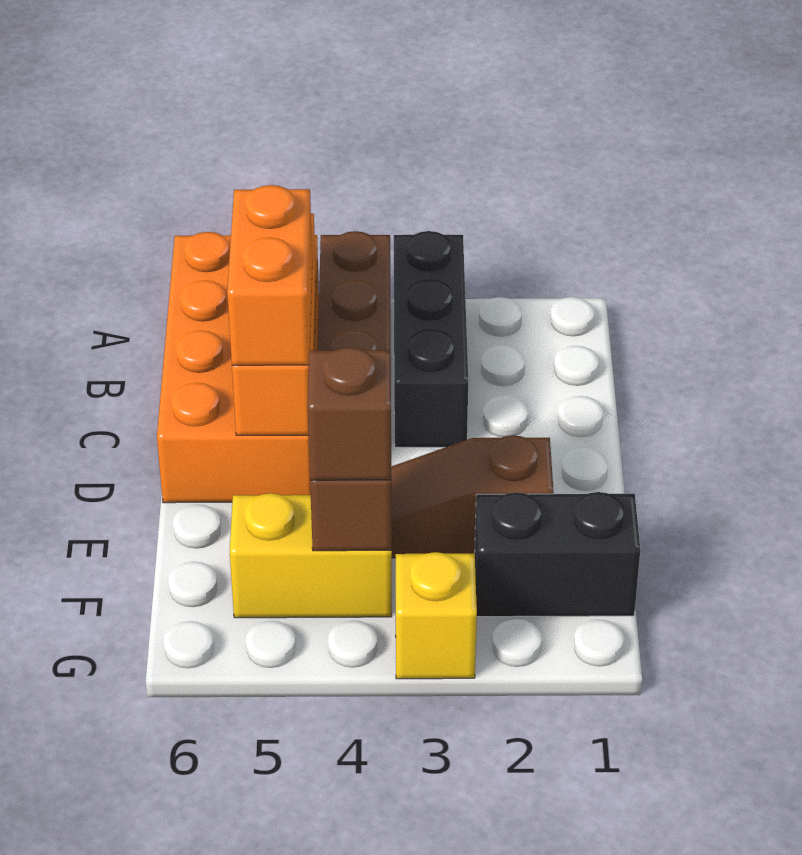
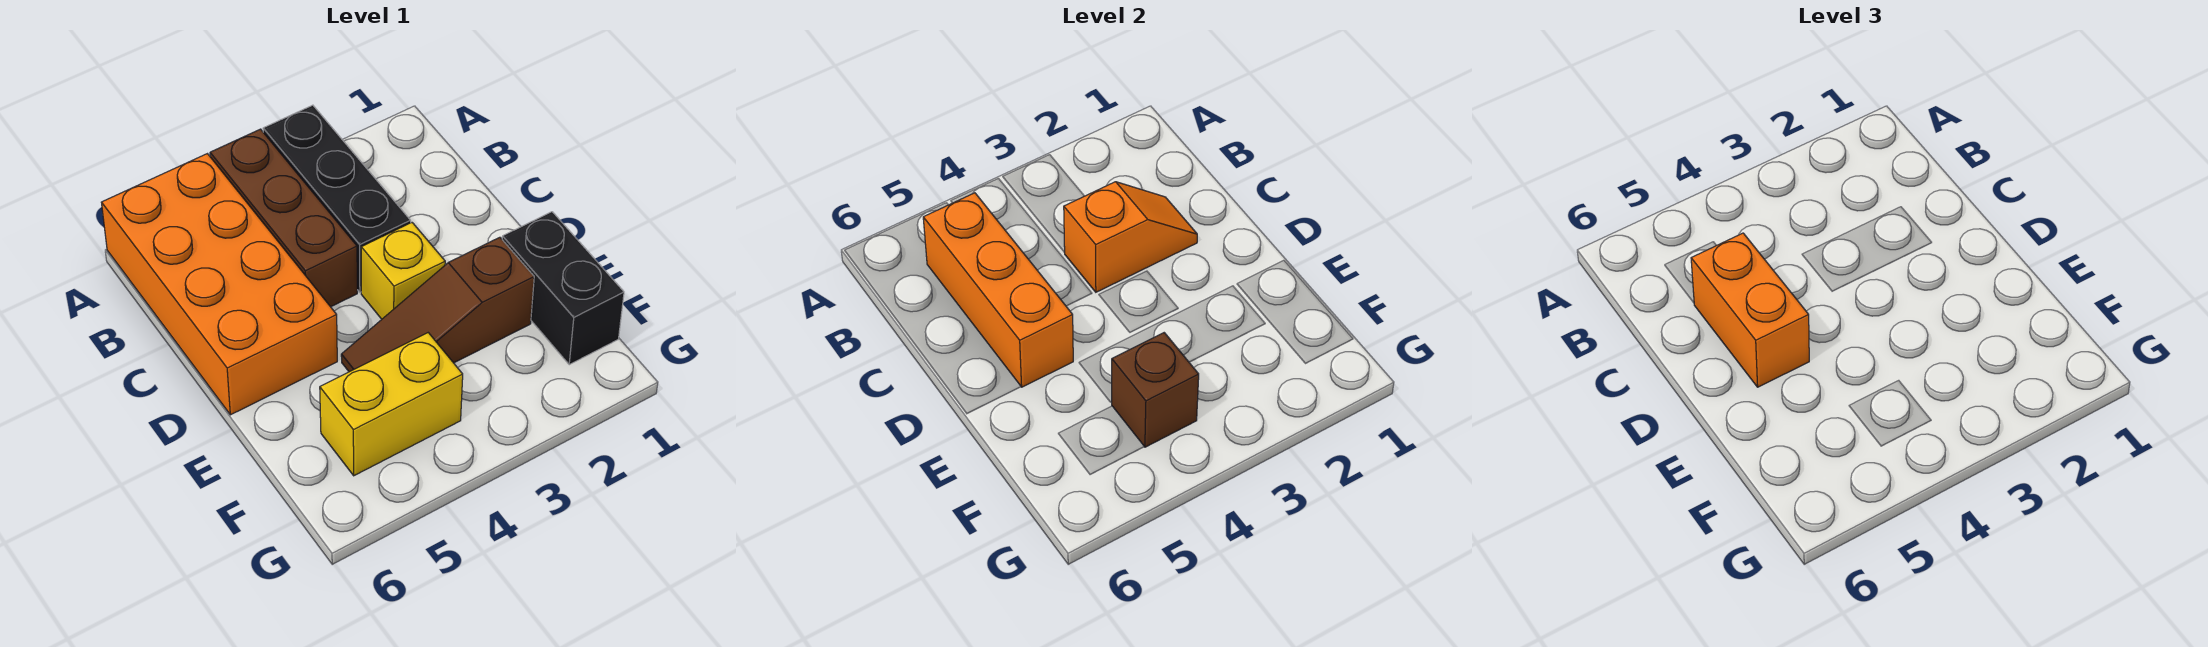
none -> orange 1x2 slope [1064,182,1197,292]
black 1x2 brick [475,492,640,617] -> black 1x2 brick turned to [502,212,624,365]
brown 1x1 brick [308,347,391,480] -> none
yellow 1x1 brick [396,552,477,679] -> yellow 1x1 brick moved to [361,223,445,319]

